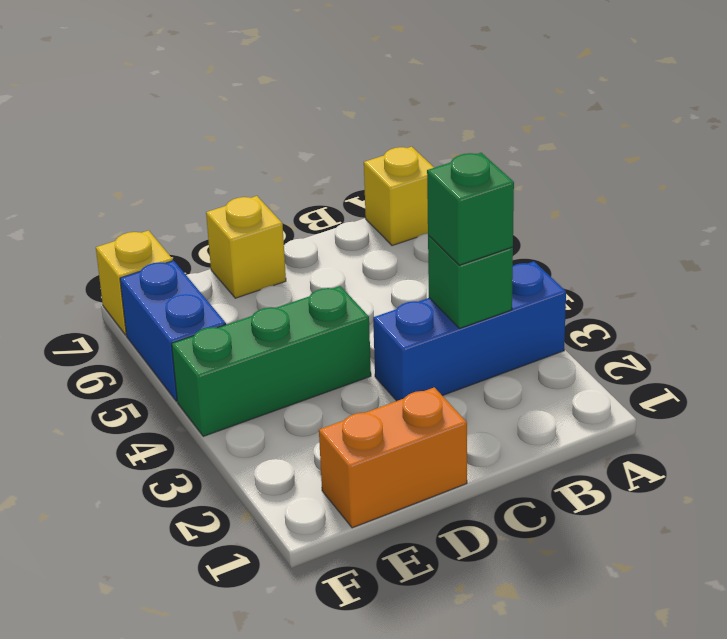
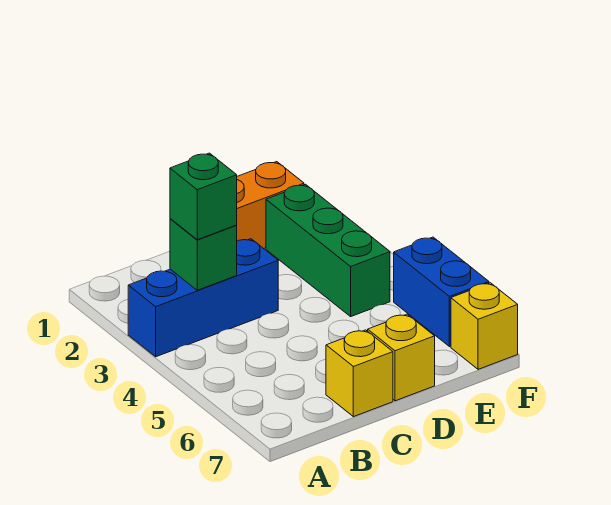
yellow 1x1 brick [364,147,434,246] -> yellow 1x1 brick moved to [326,330,393,417]
green 1x3 brick [172,286,371,436] -> green 1x3 brick turned to [266,184,390,316]

